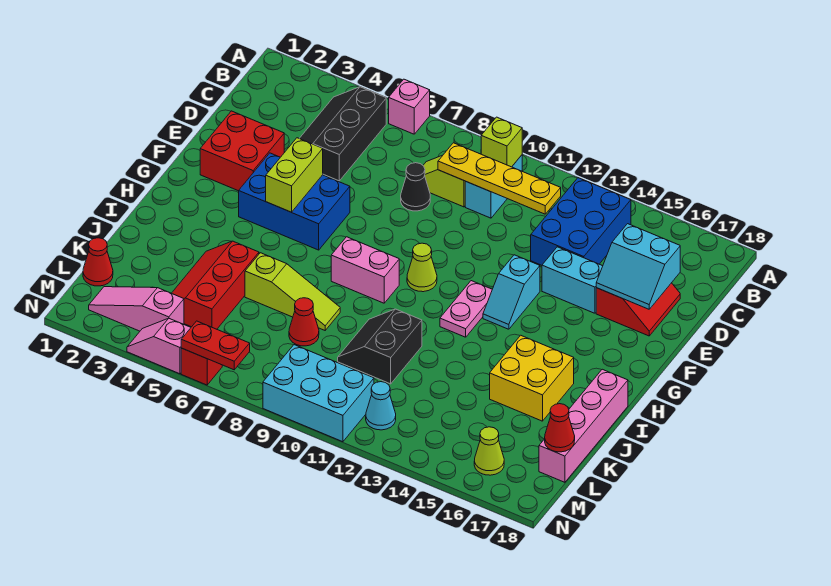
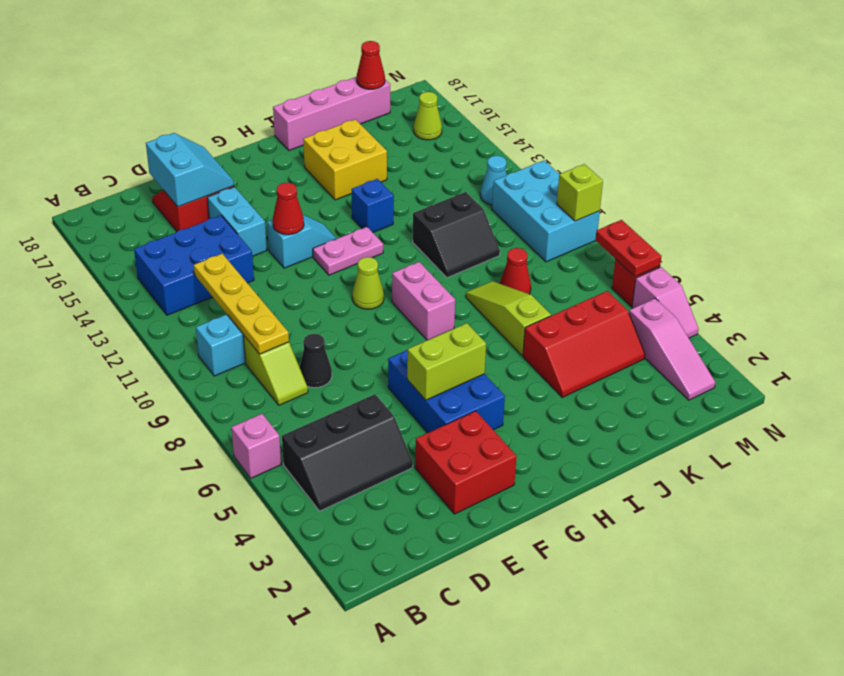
lime 1x1 brick [481,117,522,167] -> lime 1x1 brick moved to [557,164,603,221]
none -> blue 1x1 brick [351,179,394,232]
red 1x1 cone [83,238,113,286] -> red 1x1 cone moved to [273,183,304,235]

